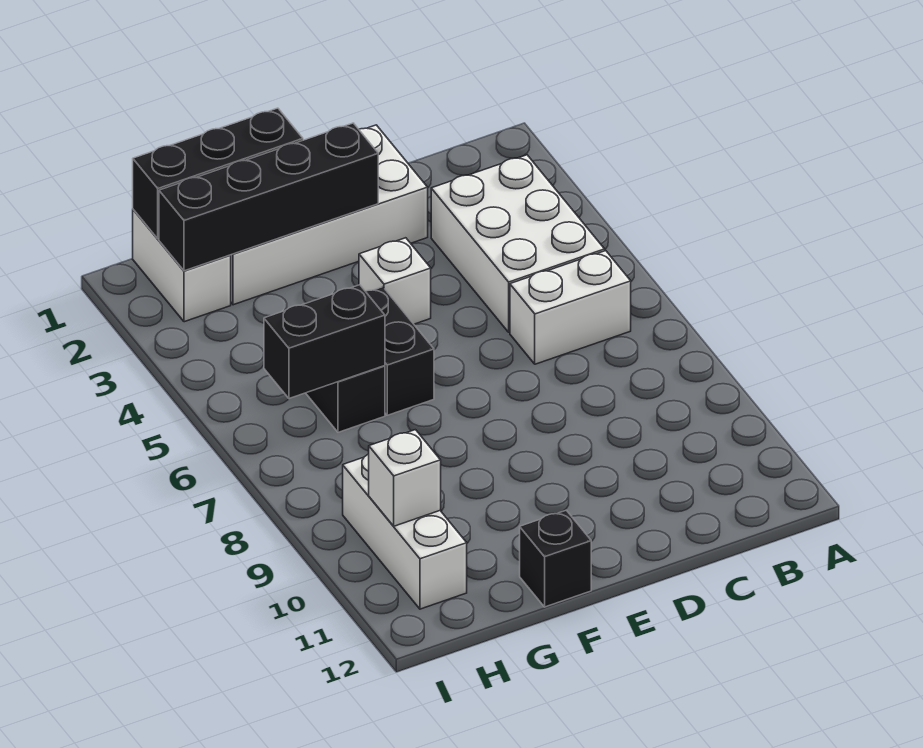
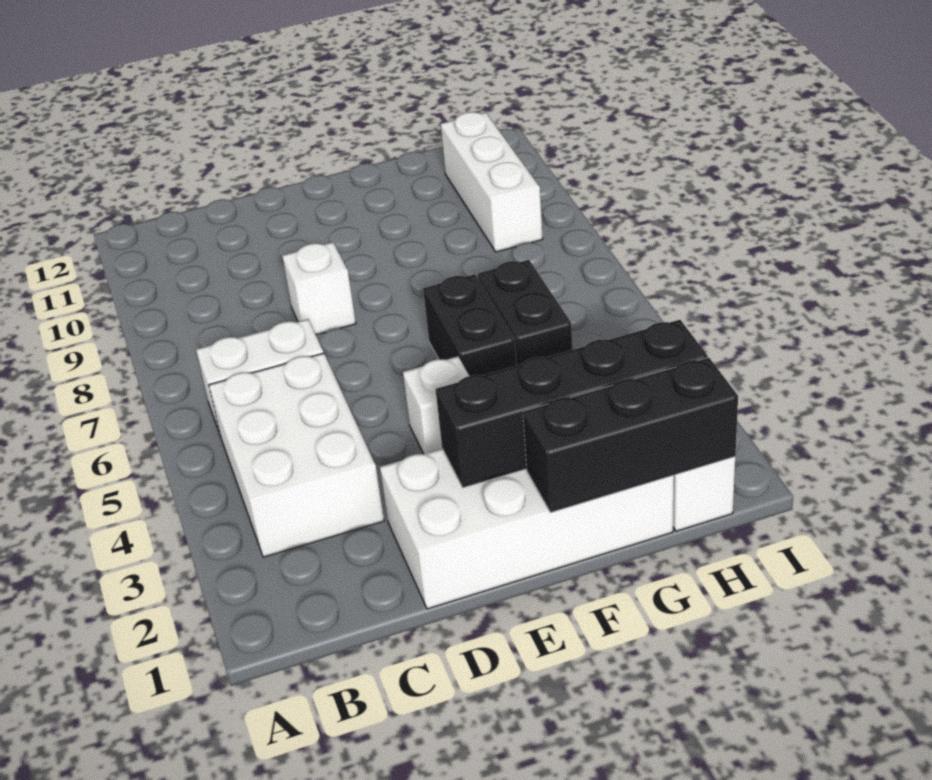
black 1x1 brick [520,510,591,607] -> none
black 1x2 brick [264,285,385,399] -> none
white 1x1 brick [369,430,441,526] -> white 1x1 brick moved to [282,242,356,335]

